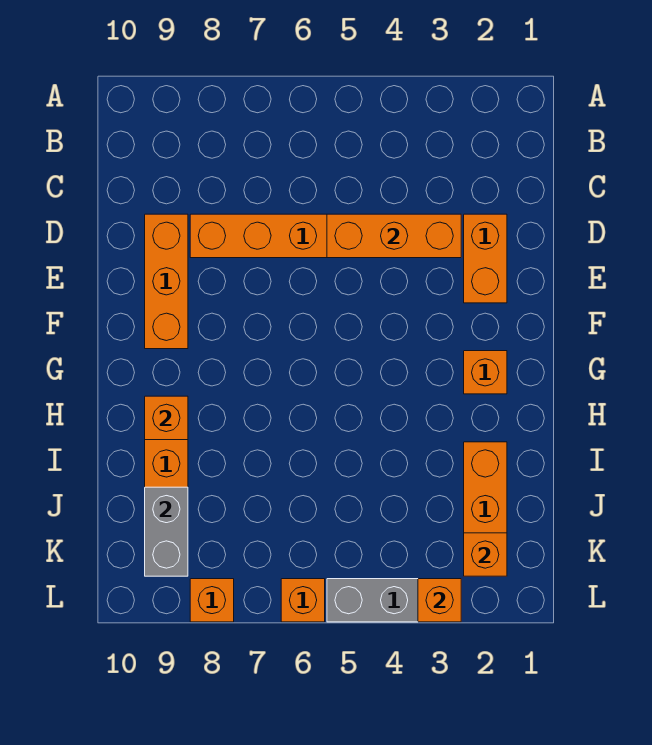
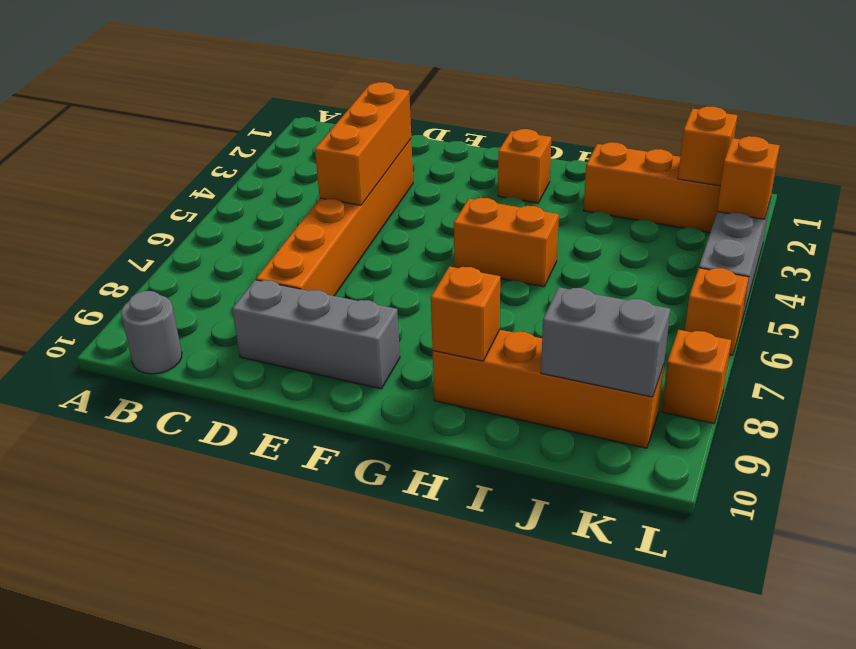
none -> grey 1x1 round brick [121,291,182,374]
orange 1x2 brick [464,214,507,303] -> orange 1x2 brick moved to [454,198,559,287]
orange 1x3 brick [145,214,188,349] -> grey 1x3 brick [232,280,400,389]

